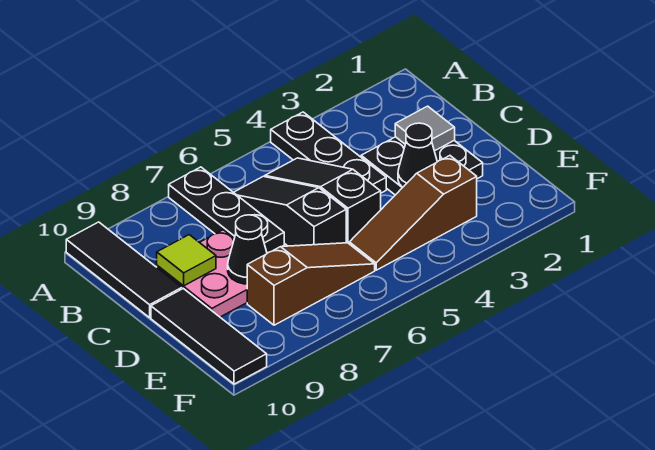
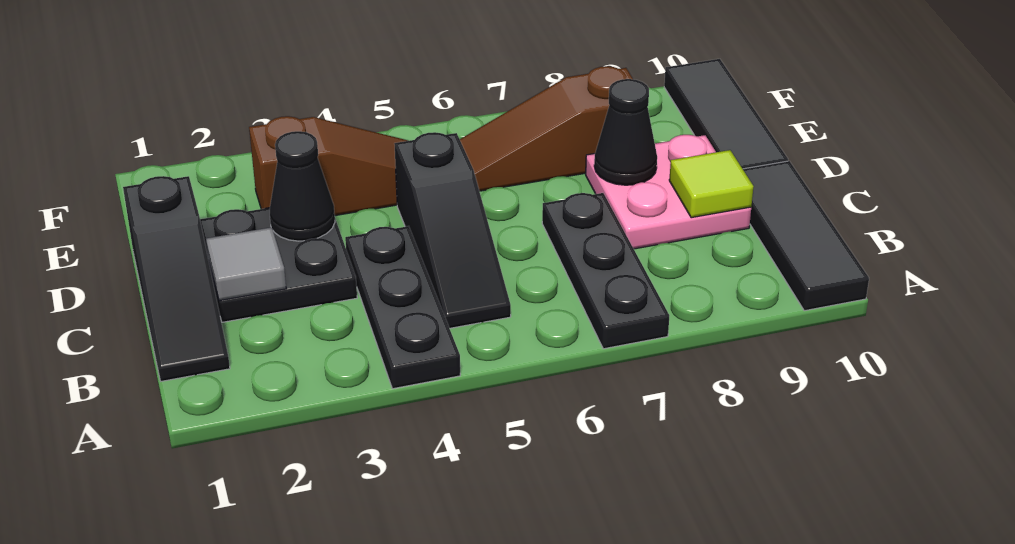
black 1x3 slope [234,176,346,246] -> black 1x3 slope moved to [123,176,230,381]

